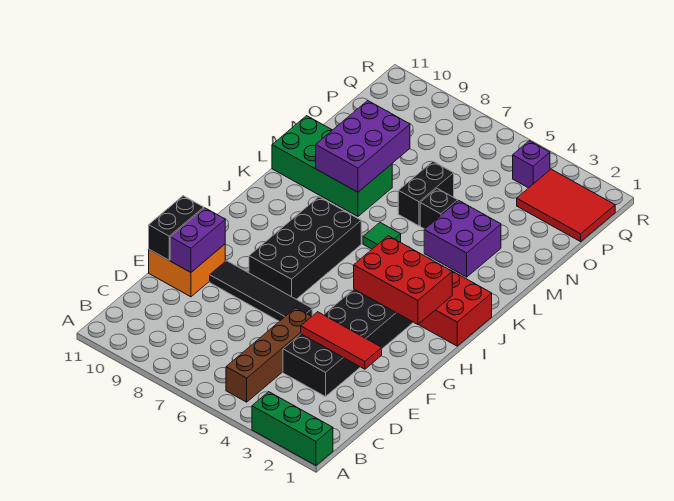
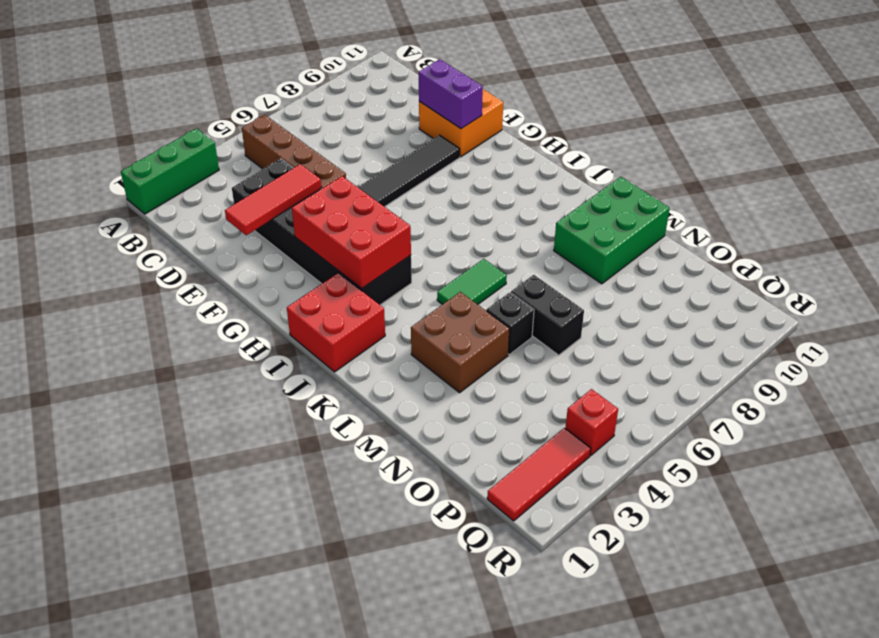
black 1x2 brick [149,196,204,260] -> none
black 2x4 brick [249,197,361,299] -> none
red 2x3 brick [354,236,452,325] -> red 2x3 brick turned to [292,176,411,289]
green 1x1 tile [363,223,401,249] -> green 1x2 tile [437,259,507,304]
purple 2x2 brick [424,201,501,277] -> brown 2x2 brick [411,292,510,393]
green 2x4 brick [272,116,392,216] -> green 2x3 brick [554,177,670,284]
purple 2x3 brick [316,101,410,192] -> none
red 2x3 tile [517,169,615,242] -> red 1x3 tile [487,428,591,521]
purple 1x1 brick [513,141,550,188] -> red 1x1 brick [565,389,618,455]

